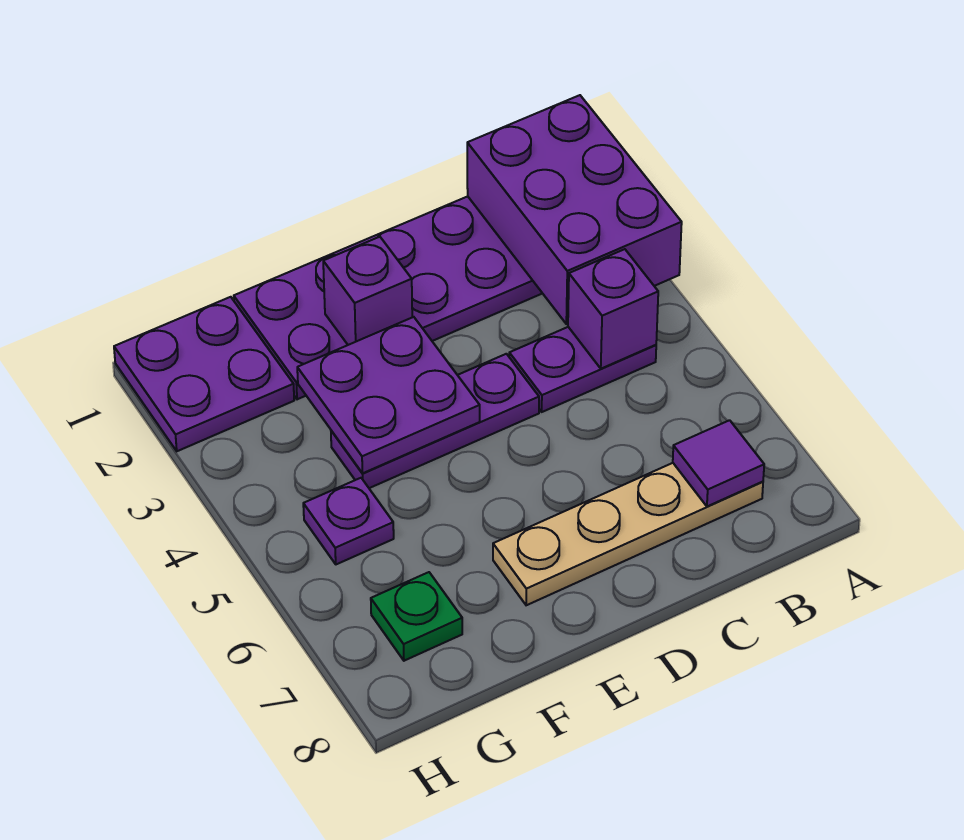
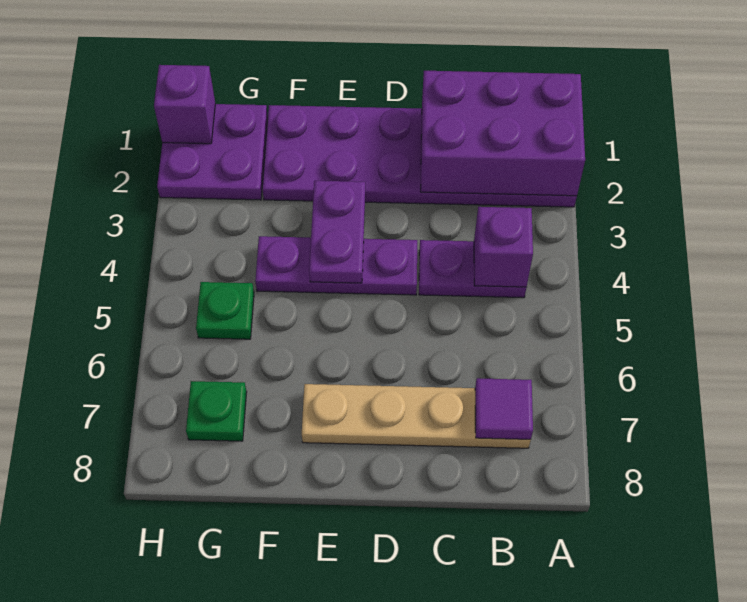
purple 2x3 brick [467,95,682,324] -> purple 2x3 brick turned to [421,71,585,196]
purple 1x1 brick [323,237,412,345] -> purple 1x1 brick moved to [154,65,215,144]
purple 2x2 plate [297,317,480,473] -> purple 1x2 plate [309,181,365,283]
purple 1x1 plate [303,478,394,564] -> green 1x1 plate [196,282,254,339]

